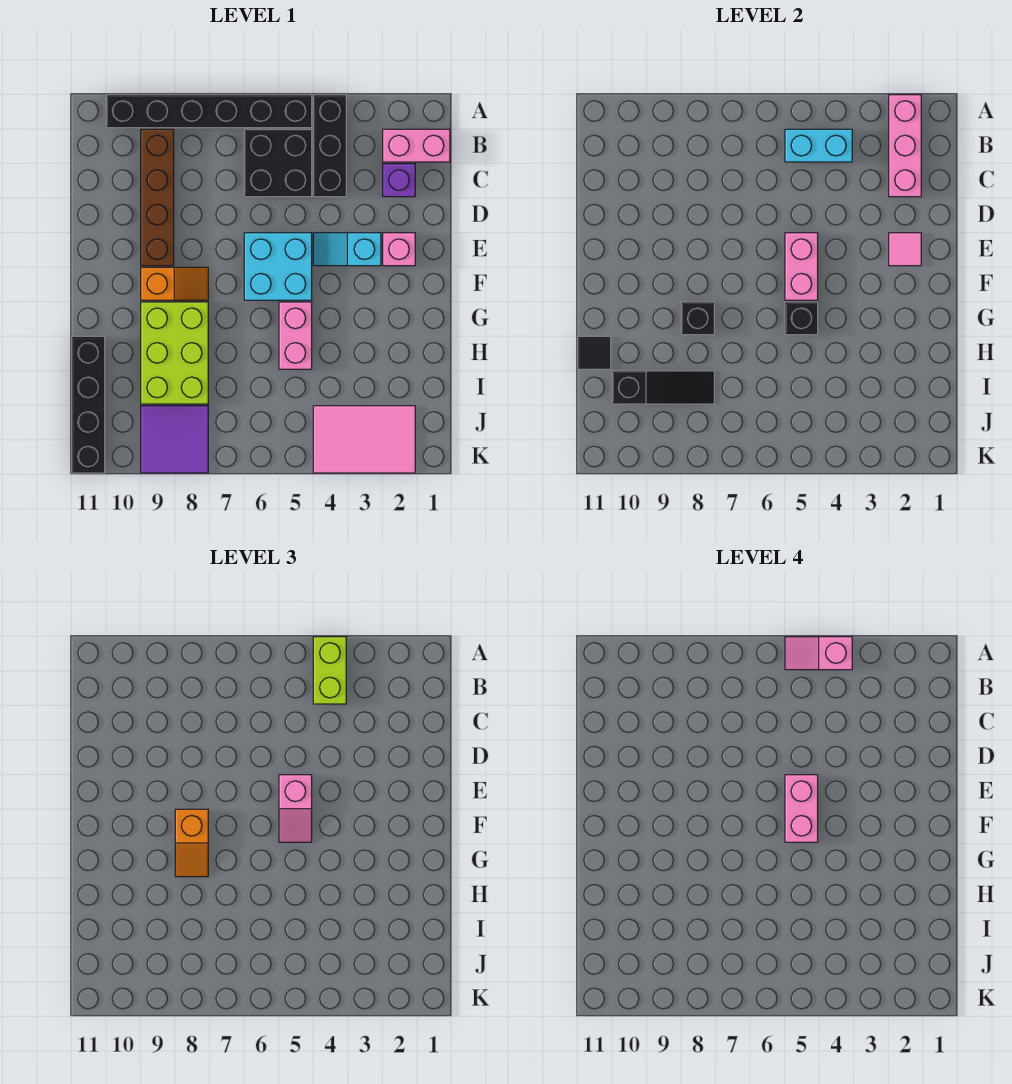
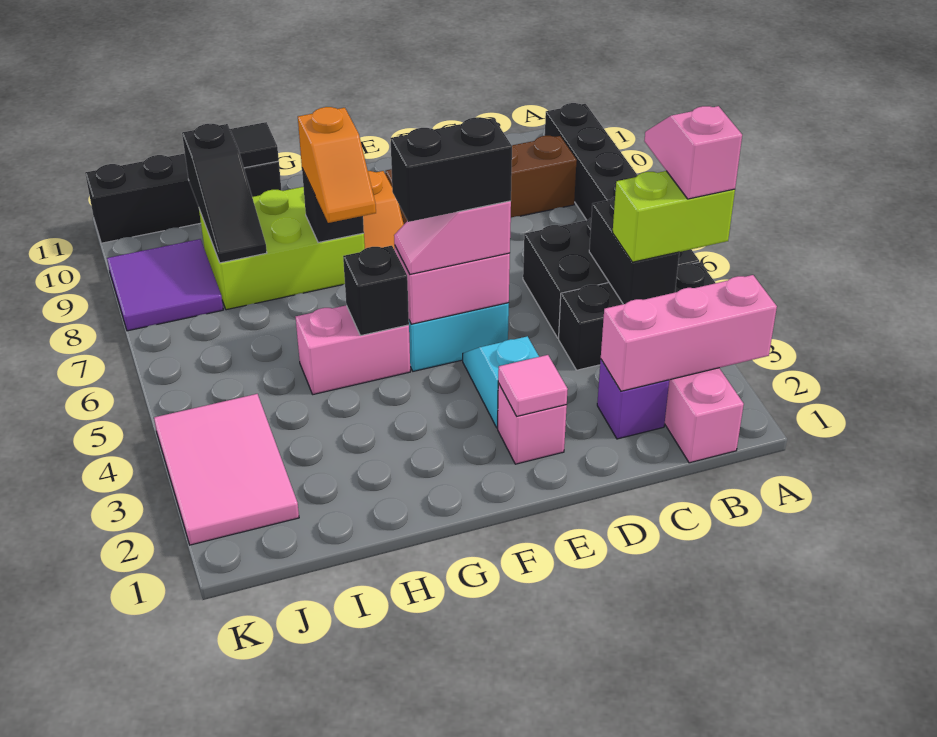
cyan 1x2 brick [785,129,852,162] -> black 1x2 brick [589,197,679,304]
pink 1x2 brick [785,775,818,842] -> black 1x2 brick [390,117,512,222]
orange 1x2 slope [175,809,208,877] -> orange 1x2 slope turned to [298,107,376,223]

